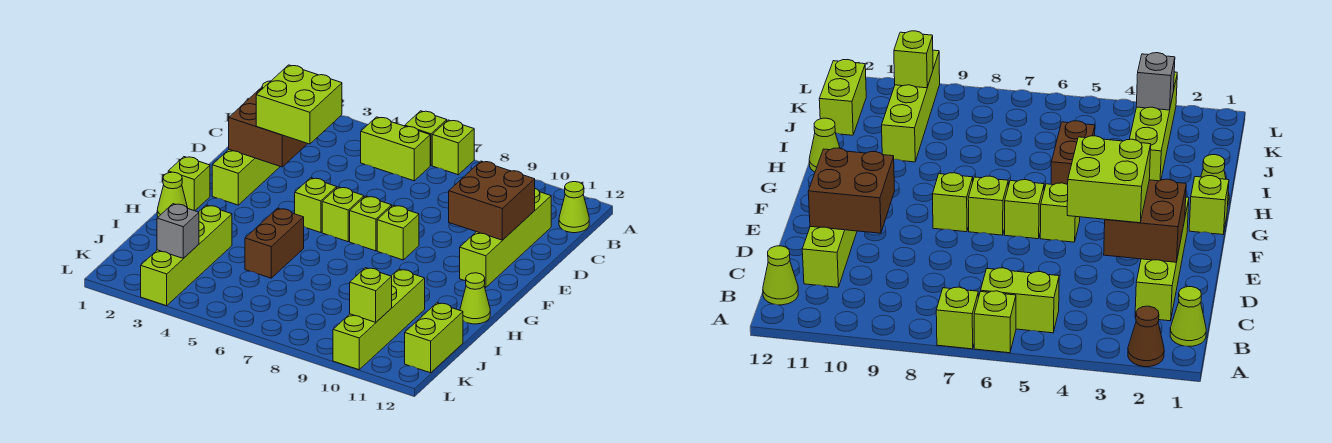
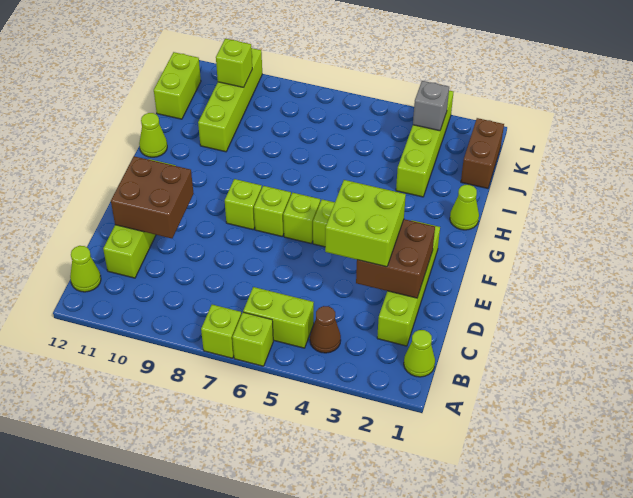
brown 1x1 cone [1128,306,1164,367] -> brown 1x1 cone moved to [310,306,341,353]
lime 1x1 brick [168,157,210,211] -> none
brown 1x2 brick [245,208,304,278] -> brown 1x2 brick moved to [461,118,504,189]

